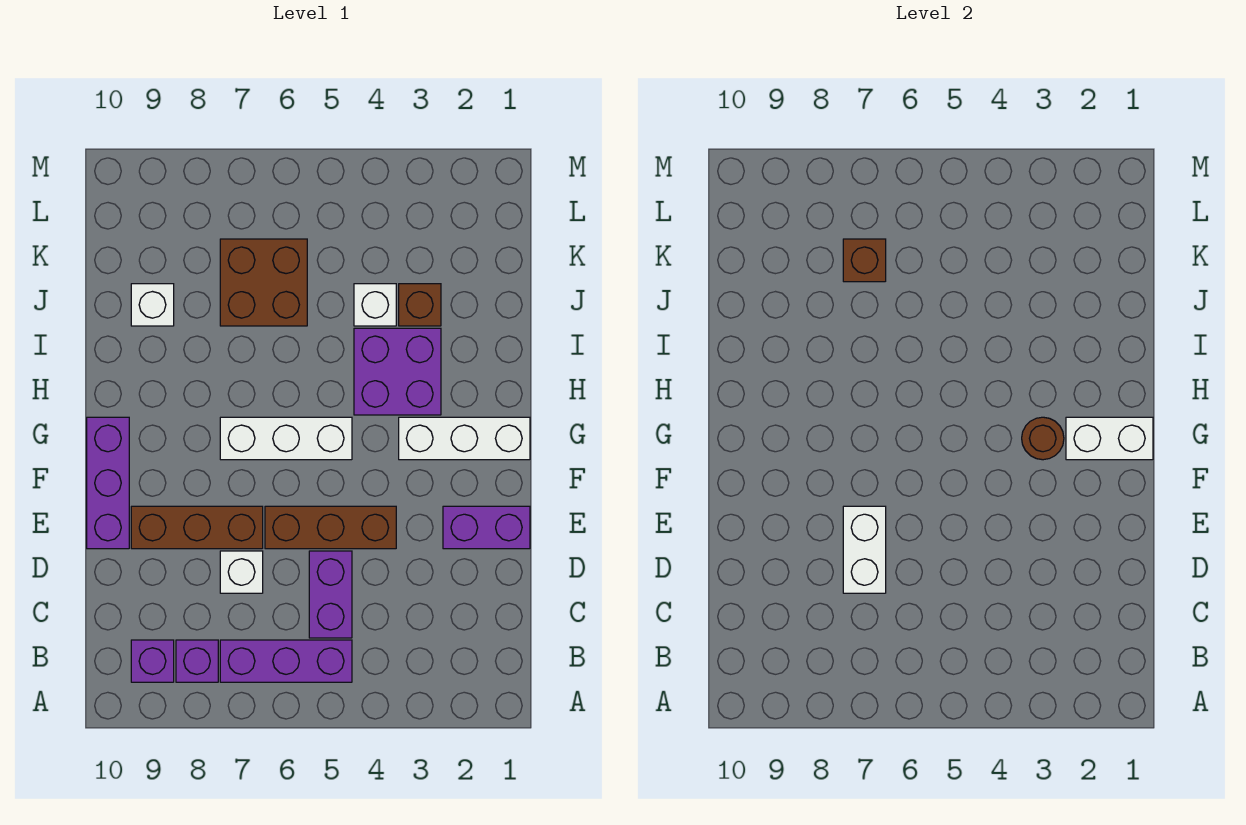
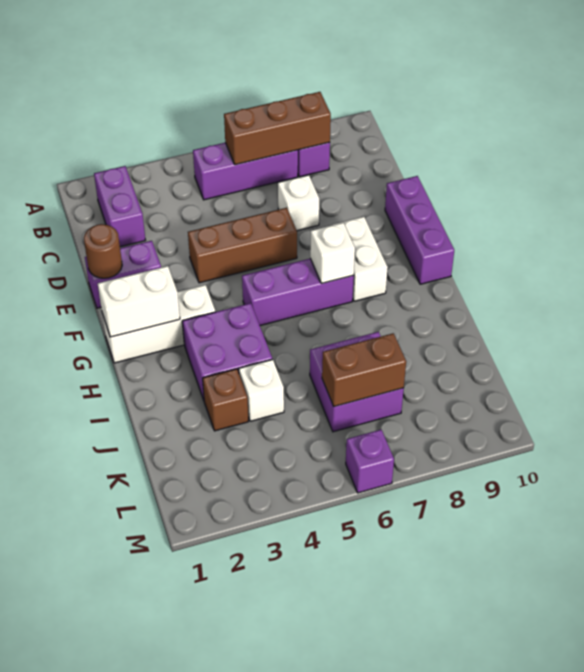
purple 1x1 brick [131,640,174,682] -> purple 1x1 brick moved to [346,430,394,493]
purple 1x2 brick [309,551,352,638] -> purple 1x2 brick moved to [94,166,145,247]
white 1x2 brick [843,506,886,593] -> white 1x2 brick moved to [333,217,388,301]
brown 1x3 brick [131,506,263,549] -> brown 1x3 brick moved to [224,92,331,165]
brown 1x1 round brick [1022,417,1064,460] -> brown 1x1 round brick moved to [84,224,122,278]
white 1x3 brick [220,417,352,460] -> purple 1x3 brick [242,259,354,325]
brown 2x2 brick [220,239,307,326] -> purple 2x2 brick [310,332,404,432]
white 1x1 brick [131,284,174,326] -> white 1x1 brick moved to [310,223,355,283]
brown 1x1 brick [843,239,886,282] -> brown 1x2 brick [322,333,406,406]

